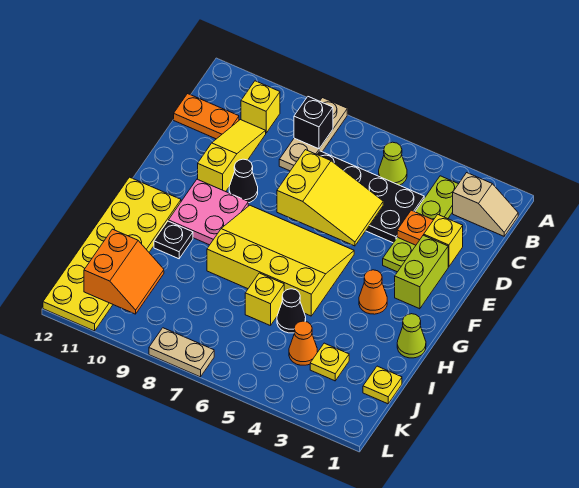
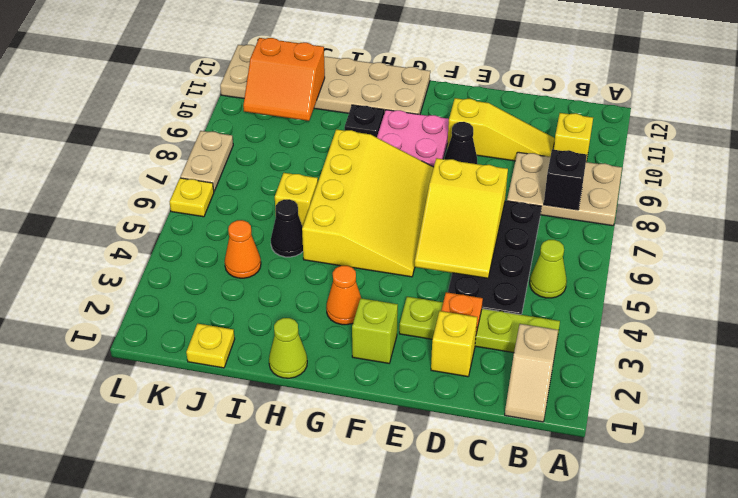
tan 1x3 plate [279,98,347,171] -> tan 2x3 plate [507,152,622,226]
orange 1x2 plate [174,94,239,139] -> none
lime 1x2 brick [395,235,448,309] -> lime 1x1 brick [352,298,398,363]
yellow 2x6 plate [43,177,181,331] -> tan 2x6 plate [220,45,430,114]
yellow 1x1 plate [310,343,349,381] -> yellow 1x1 plate moved to [170,178,214,217]

